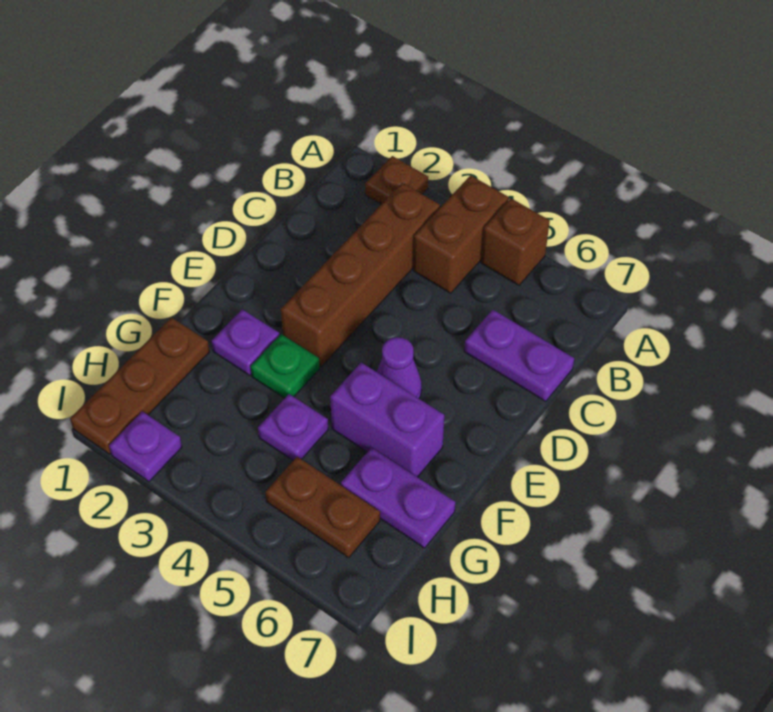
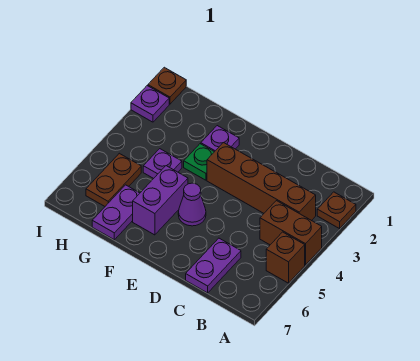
brown 1x3 plate [70,318,210,454] -> brown 1x1 plate [148,67,186,104]

